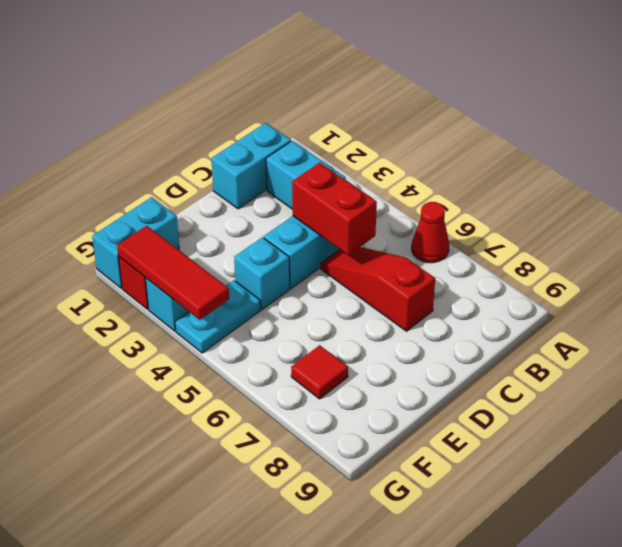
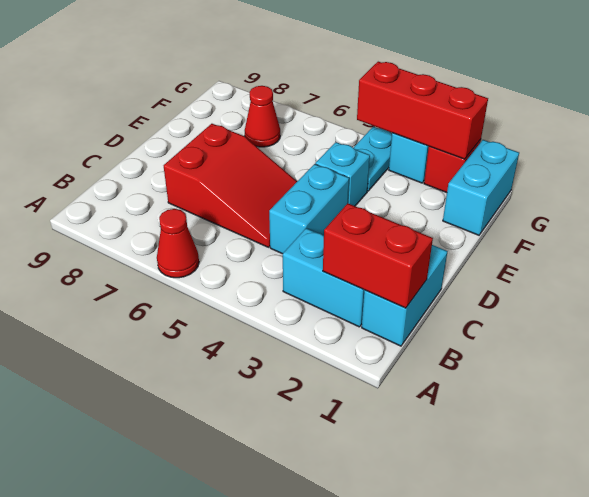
red 1x2 brick [292,163,377,255] -> red 1x2 brick moved to [323,203,433,308]
red 1x3 slope [321,247,435,331] -> red 2x3 slope [164,124,297,247]
red 1x1 tile [291,345,348,399] -> red 1x1 cone [245,86,280,147]
red 1x3 tile [117,226,229,320] -> red 1x3 brick [357,62,488,159]

